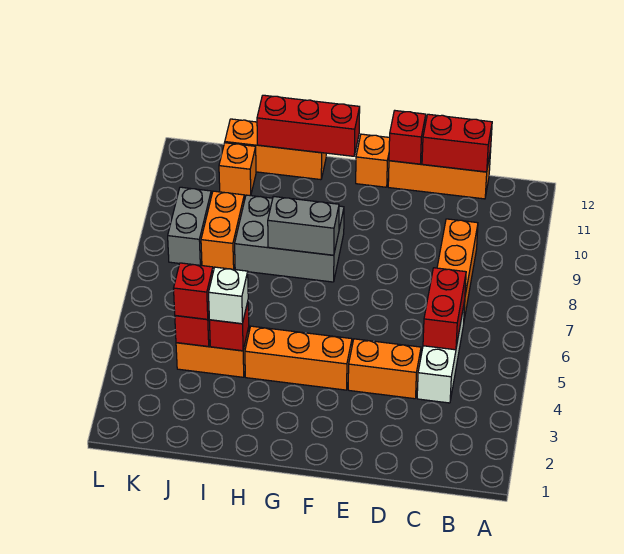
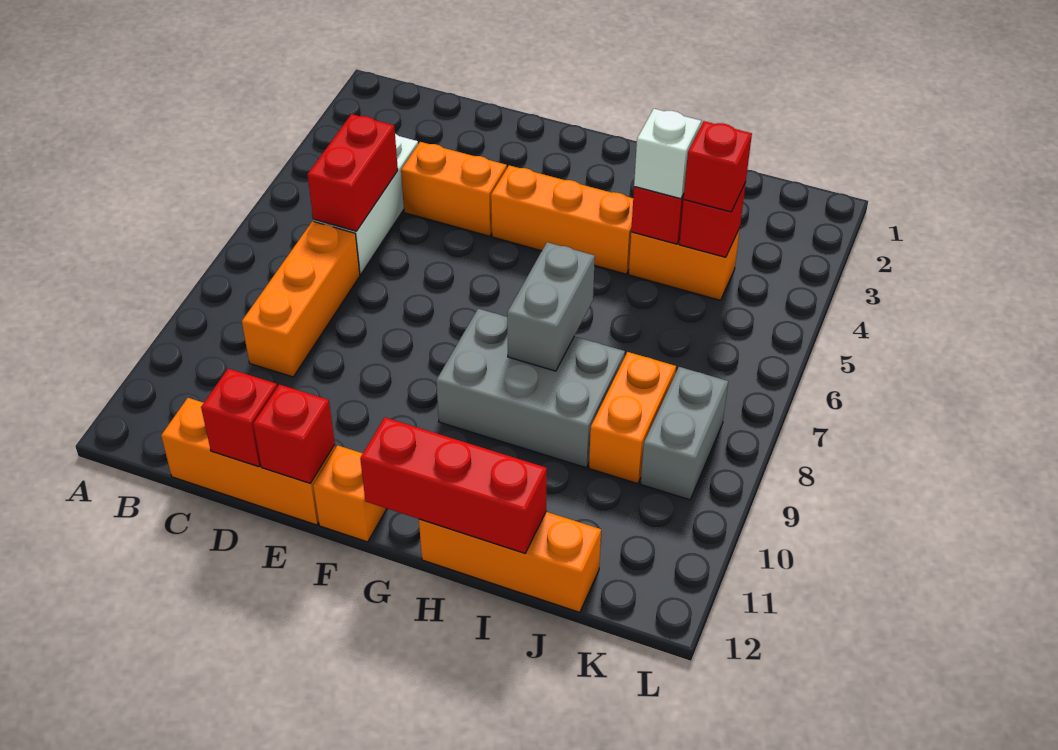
red 1x2 brick [422,114,492,172] -> red 1x1 brick [201,369,277,467]
grey 1x2 brick [268,196,339,255] -> grey 1x2 brick turned to [507,242,595,371]
orange 1x1 brick [219,143,256,196] -> none

